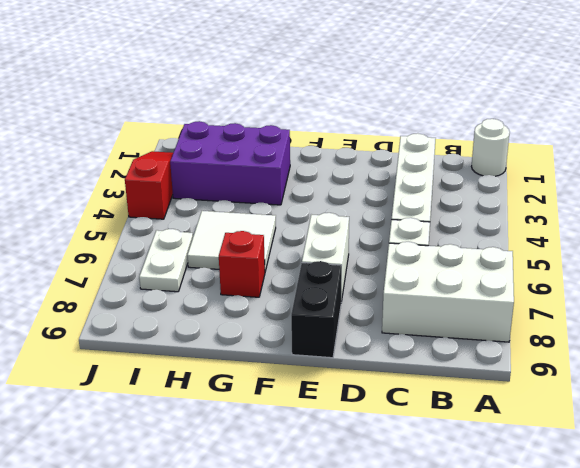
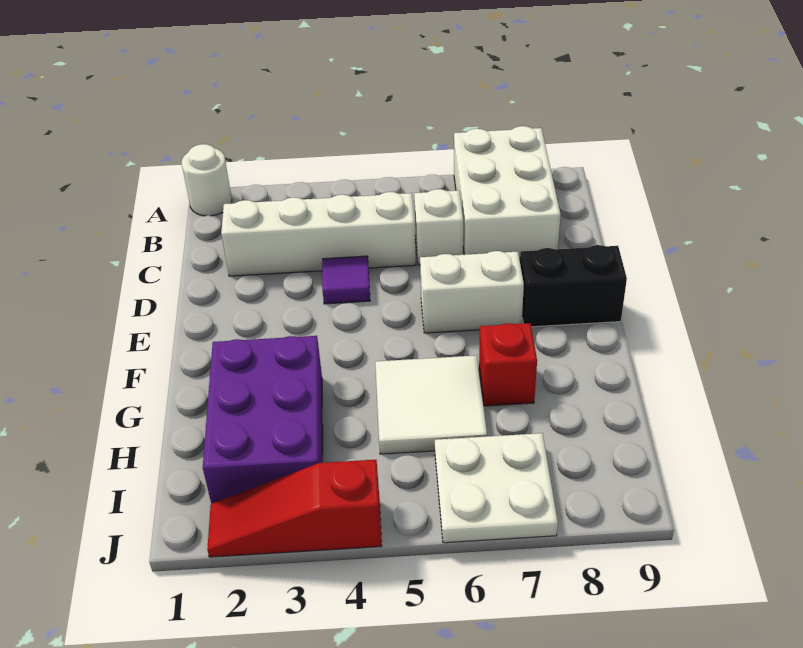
none -> purple 1x1 tile [322,256,370,304]
white 1x2 plate [139,229,193,292] -> white 2x2 plate [435,433,558,543]

